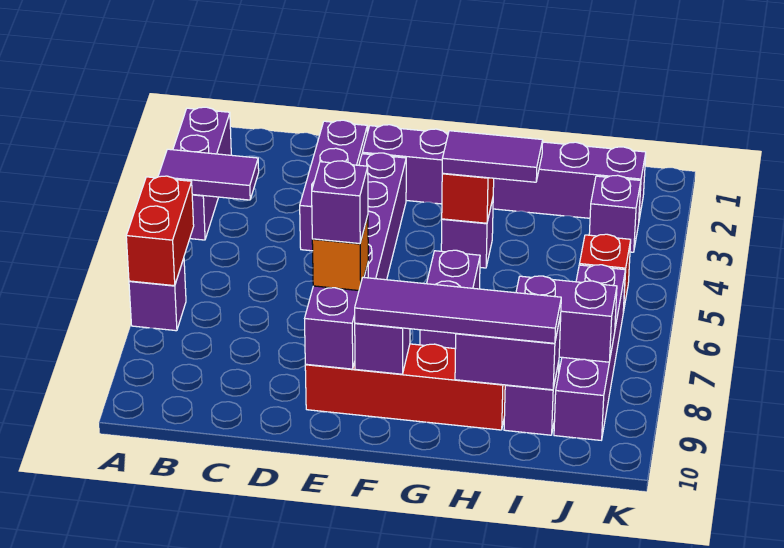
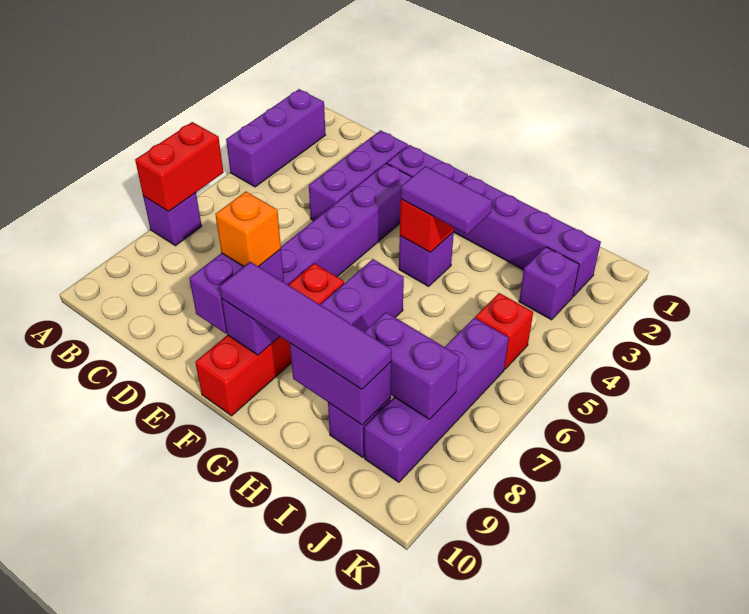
purple 1x2 tile [158,149,259,200] -> none
purple 1x1 brick [312,161,368,244] -> none
red 1x4 brick [305,344,505,430] -> red 1x4 brick turned to [195,263,344,416]

